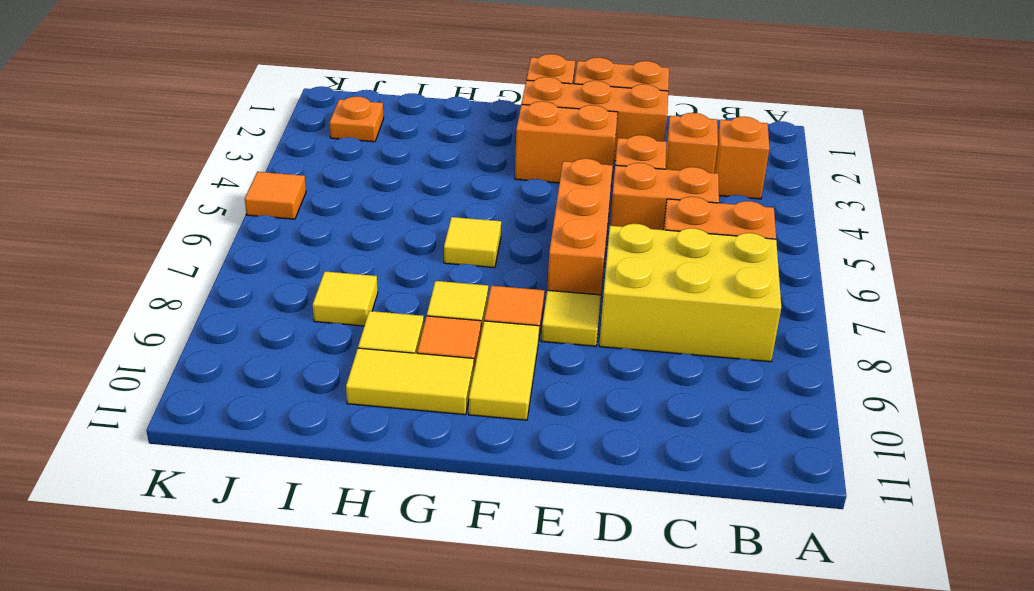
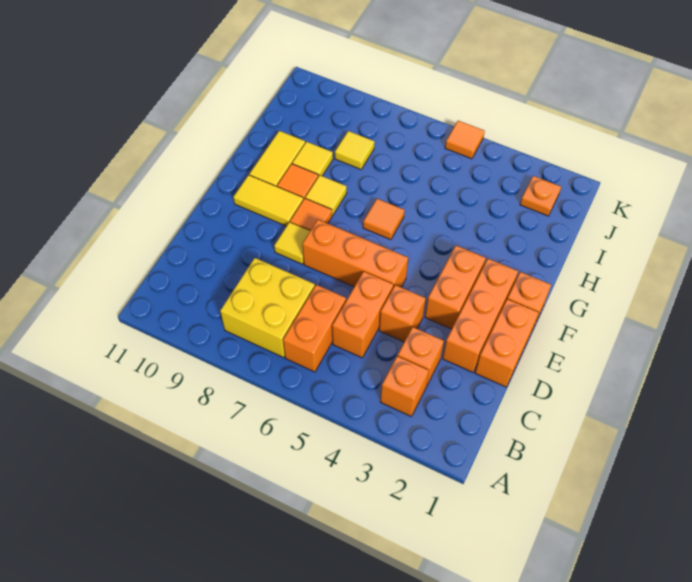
yellow 2x3 brick [599,224,781,362] -> yellow 2x2 brick [220,258,315,358]
yellow 1x1 tile [444,217,501,268] -> orange 1x1 tile [363,199,405,240]

